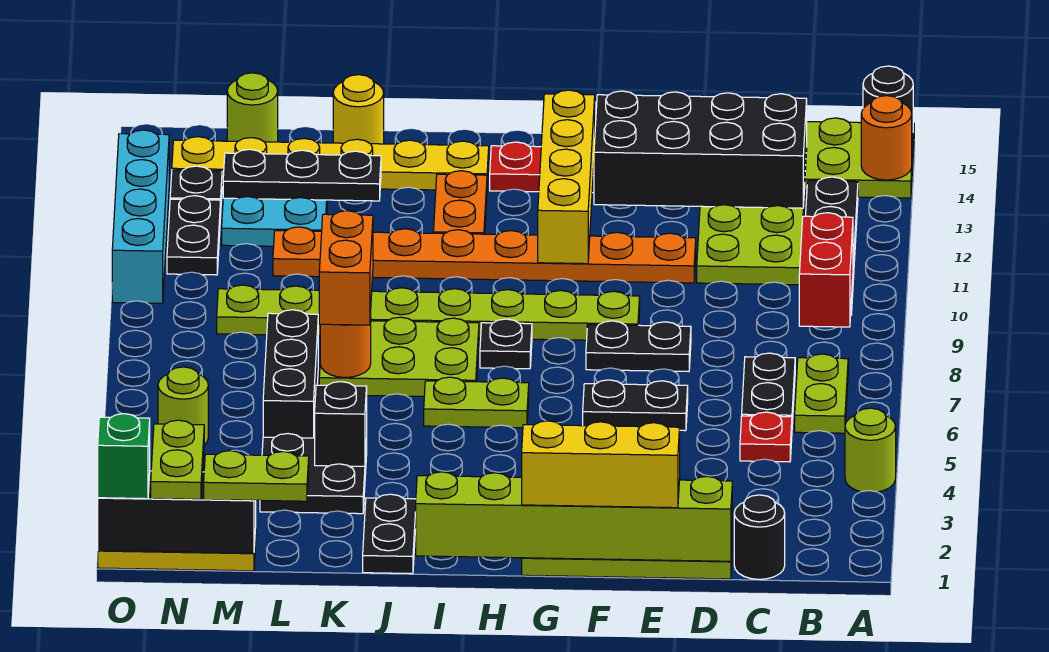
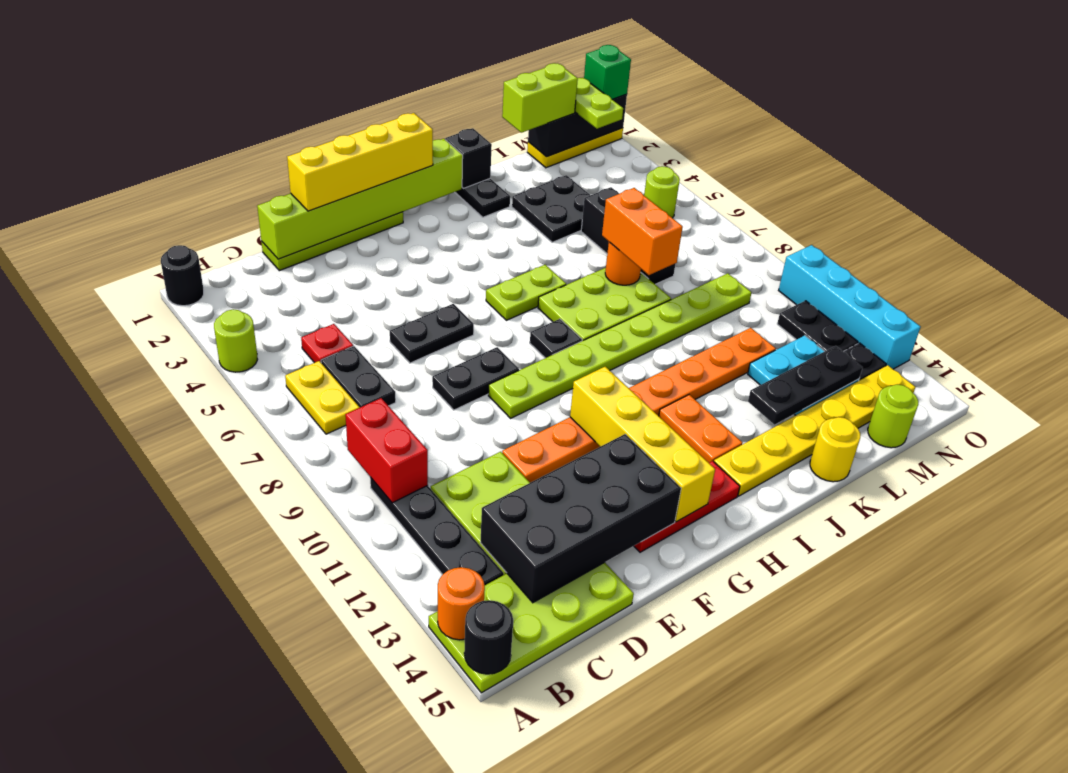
lime 1x2 plate [795,354,848,433] -> yellow 1x2 plate [285,361,360,434]
black 1x1 round brick [734,495,785,579] -> black 1x1 round brick moved to [161,245,204,306]
yellow 1x3 brick [522,421,680,508] -> yellow 1x4 brick [287,113,433,211]
black 1x1 brick [315,382,367,466] -> black 1x1 brick moved to [445,128,492,188]
lime 1x2 plate [204,451,309,501] -> lime 1x2 brick [502,63,578,133]

